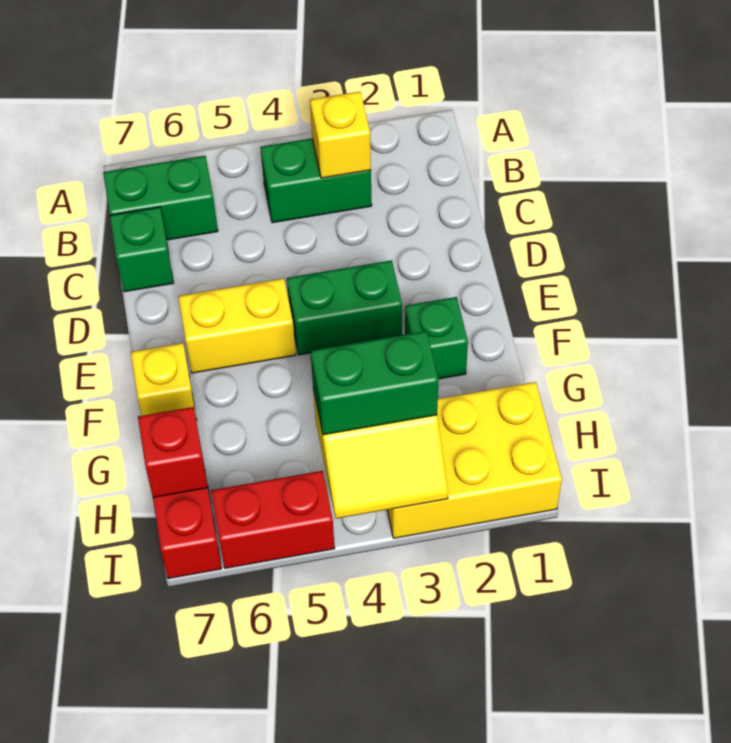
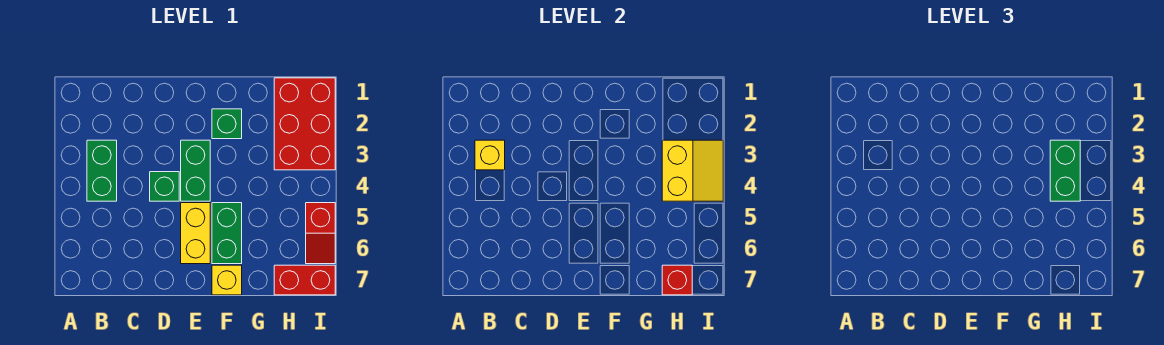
green 1x2 brick [103,156,218,240] -> green 1x2 brick moved to [212,203,242,264]
green 1x1 brick [110,207,174,292] -> green 1x1 brick moved to [150,172,179,201]
yellow 2x3 brick [387,382,562,538] -> red 2x3 brick [274,78,335,170]
red 1x2 brick [211,471,335,568] -> red 1x2 slope [306,203,335,264]

